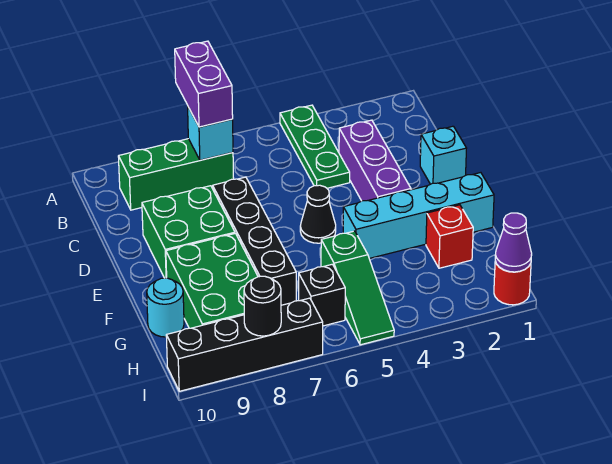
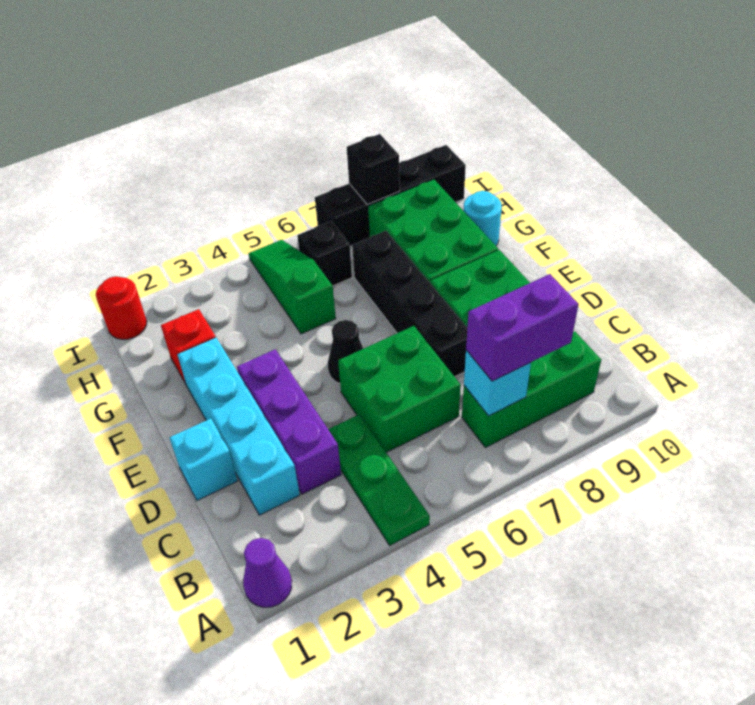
purple 1x2 brick [175,41,233,127] -> purple 1x2 brick turned to [466,274,579,381]
none -> green 2x2 brick [338,326,461,452]
cyan 1x4 brick [343,173,494,258] -> cyan 1x4 brick turned to [177,338,300,515]
purple 1x1 cone [495,213,532,272] -> purple 1x1 cone moved to [243,538,292,607]
black 1x1 round brick [244,276,281,336] -> black 1x1 brick [347,134,400,205]

